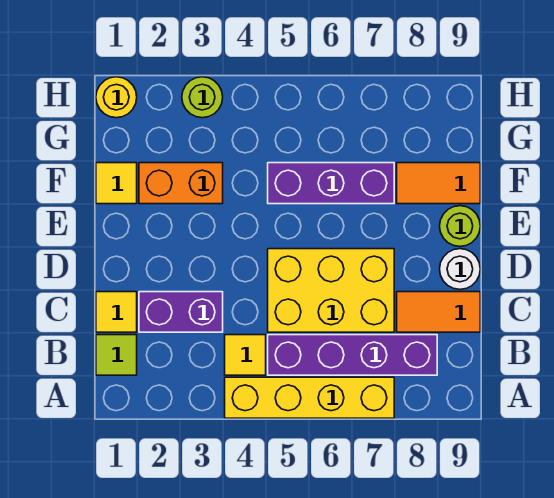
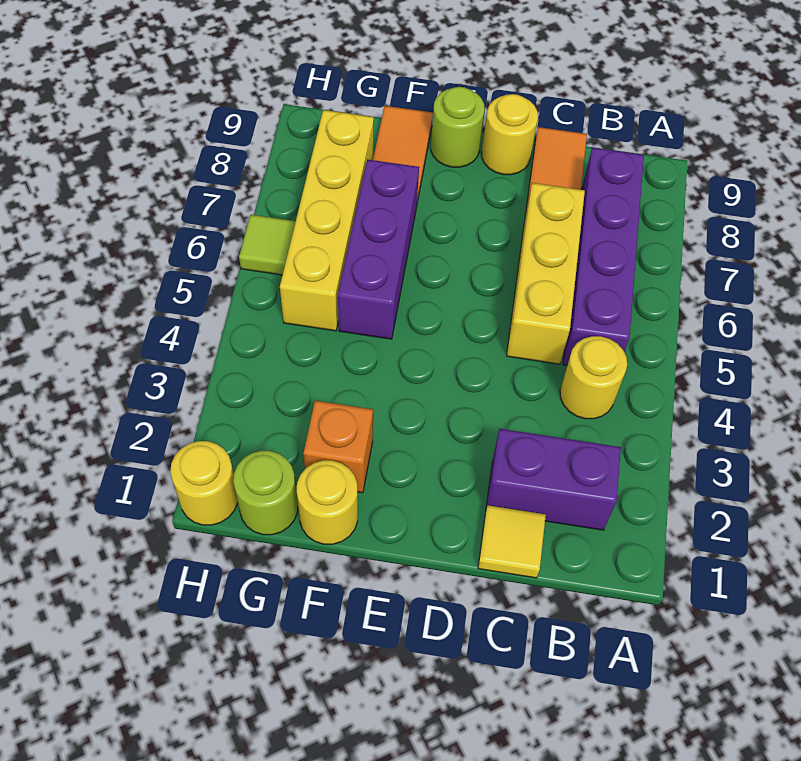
yellow 1x4 brick [225,377,394,418] -> yellow 1x4 brick moved to [280,110,374,331]
lime 1x1 tile [96,335,137,375] -> lime 1x1 tile moved to [239,215,296,275]
yellow 1x1 tile [225,335,266,375] -> yellow 1x1 round brick [560,336,627,419]
purple 1x2 brick [139,292,223,332] -> purple 1x2 brick turned to [486,429,621,530]
yellow 2x3 brick [268,249,394,332] -> yellow 1x3 brick [507,183,585,364]
white 1x1 round brick [440,249,480,289] -> yellow 1x1 round brick [482,94,538,175]
yellow 1x1 tile [96,163,137,204] -> yellow 1x1 round brick [297,460,358,544]
orange 1x2 brick [139,163,223,204] -> orange 1x1 brick [303,401,373,493]
lime 1x1 round brick [182,77,223,118] -> lime 1x1 round brick moved to [233,451,298,535]

